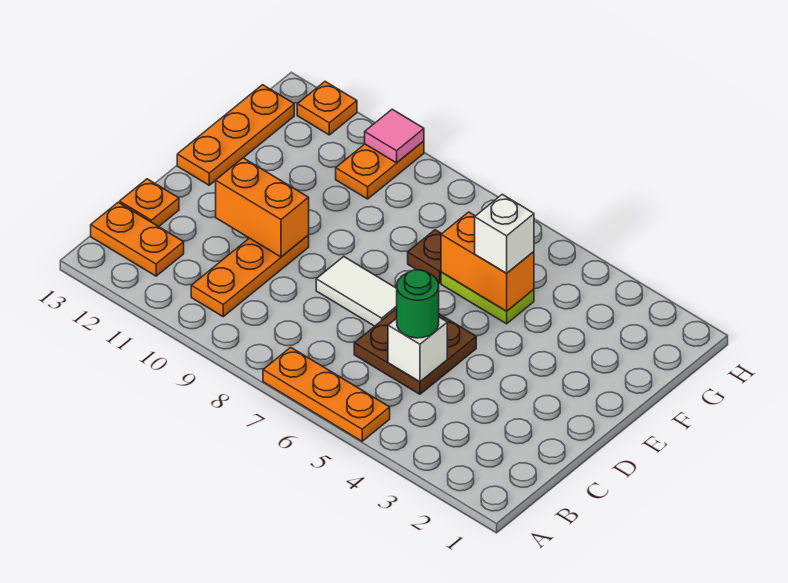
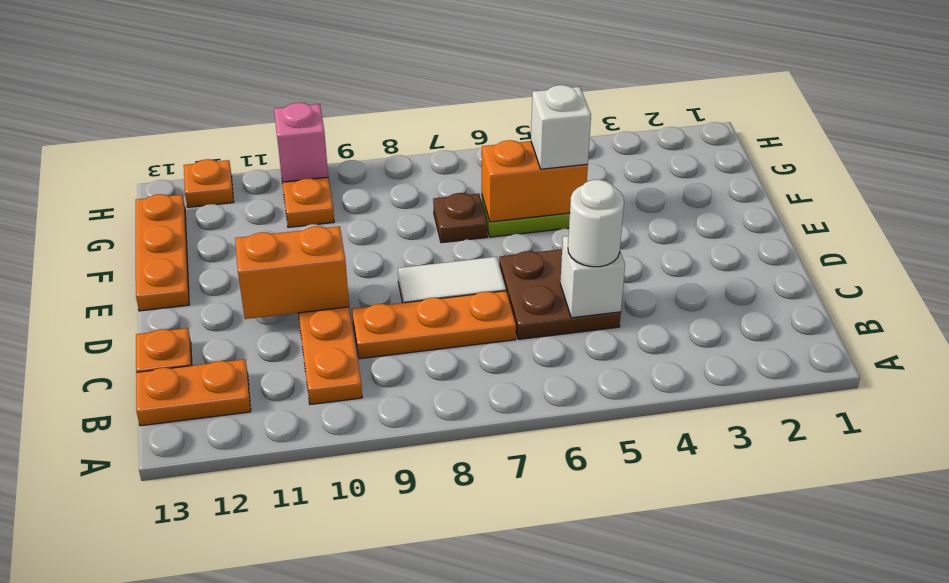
orange 1x3 plate [263,347,390,441] -> orange 1x3 plate moved to [352,291,516,359]
green 1x1 round brick [397,270,439,338] -> white 1x1 round brick [568,180,624,267]
pink 1x1 tile [365,109,424,163] -> pink 1x1 brick [274,103,328,182]

